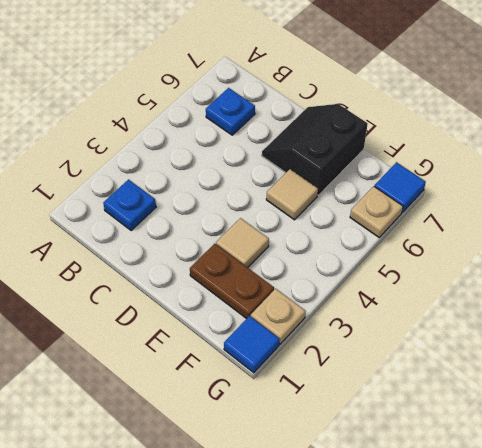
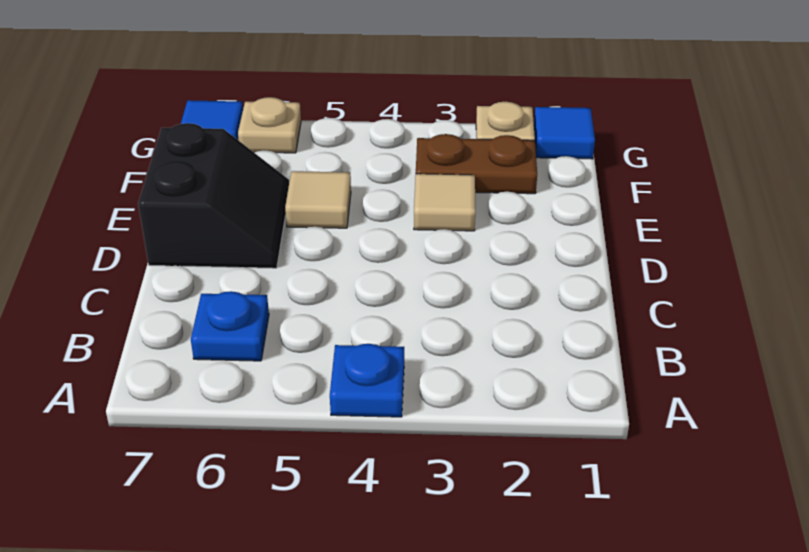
blue 1x1 plate [103,179,156,231] -> blue 1x1 plate moved to [330,344,404,417]
black 2x2 slope [262,104,368,195] -> black 2x2 slope turned to [138,123,289,268]
brown 1x2 plate [190,244,274,319] -> brown 1x2 plate turned to [416,134,537,194]

